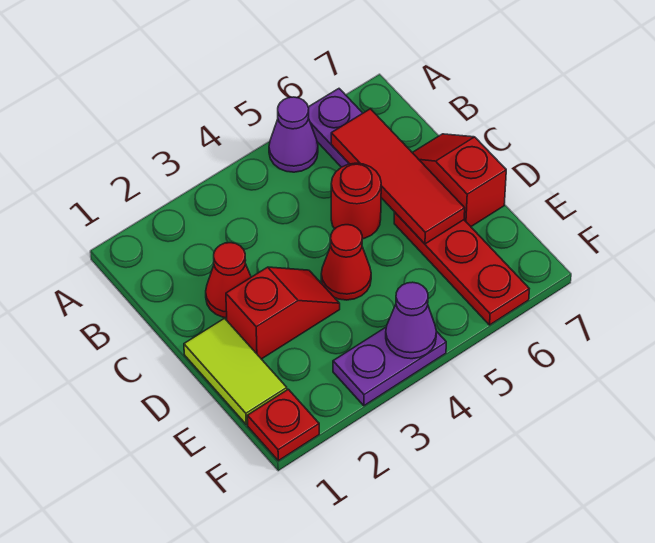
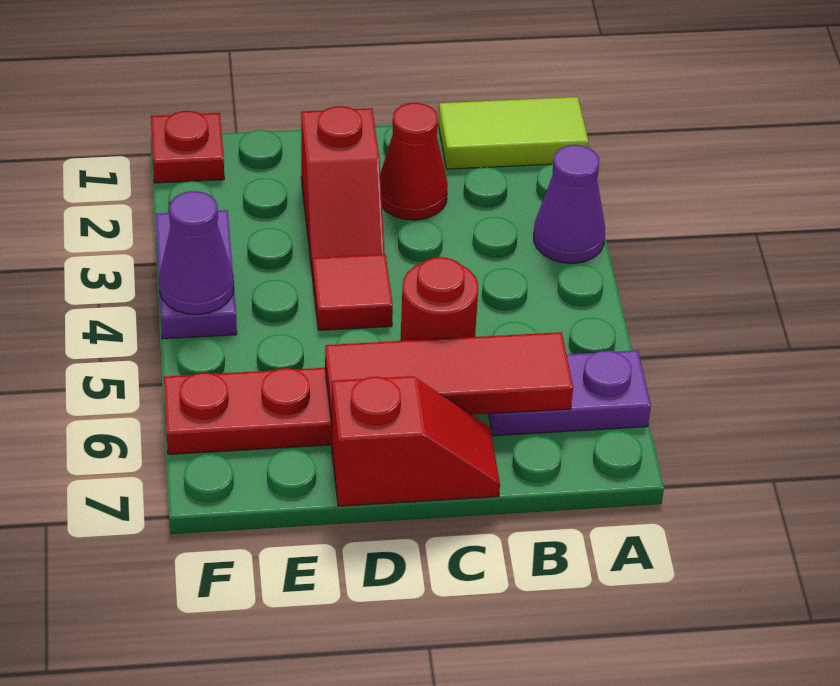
purple 1x1 cone [269,97,318,172] -> purple 1x1 cone moved to [534,145,605,263]
lime 1x2 tile [184,318,287,424] -> lime 1x2 tile moved to [438,97,589,169]
red 1x1 cone [321,225,371,300] -> red 1x1 tile [312,254,393,330]

